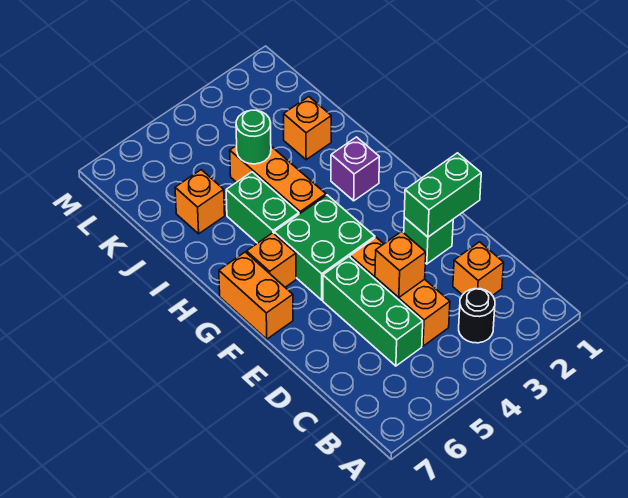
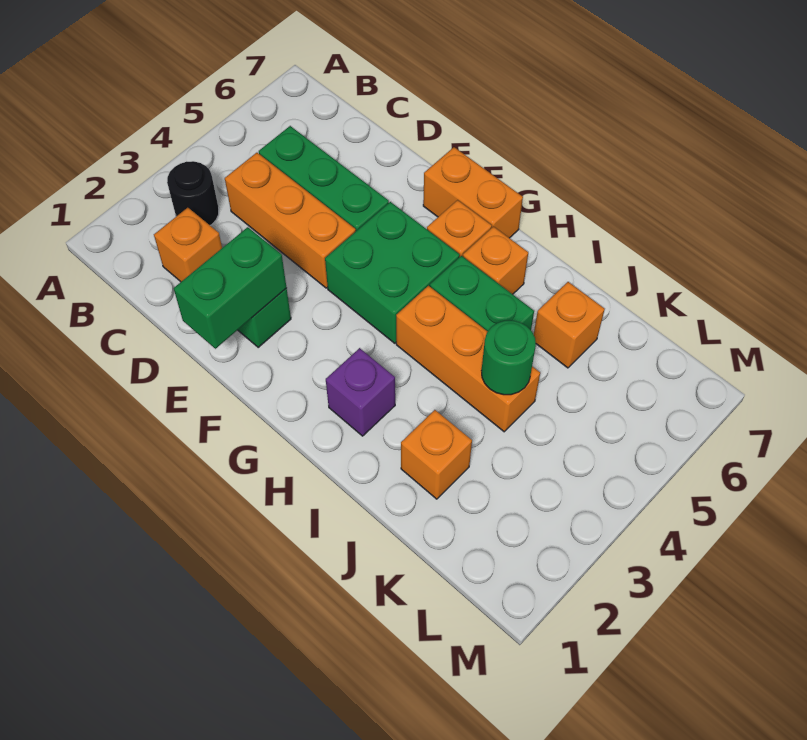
orange 1x1 brick [375,231,426,297] -> orange 1x1 brick moved to [463,227,528,294]

